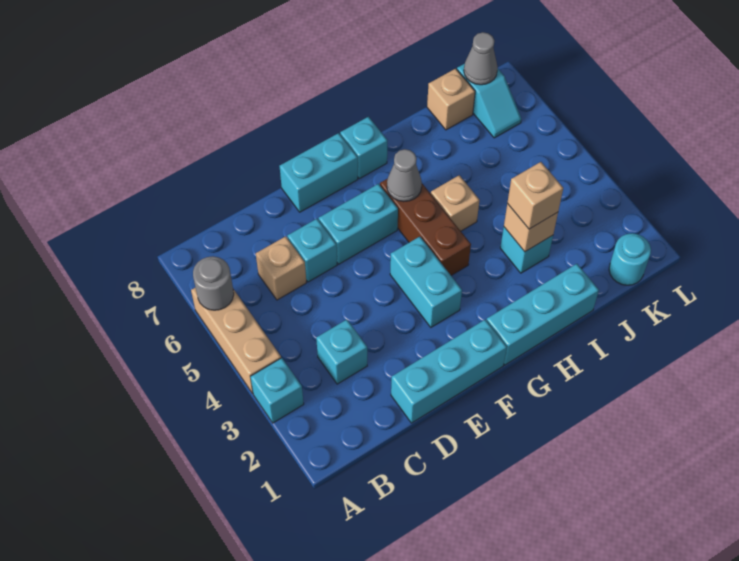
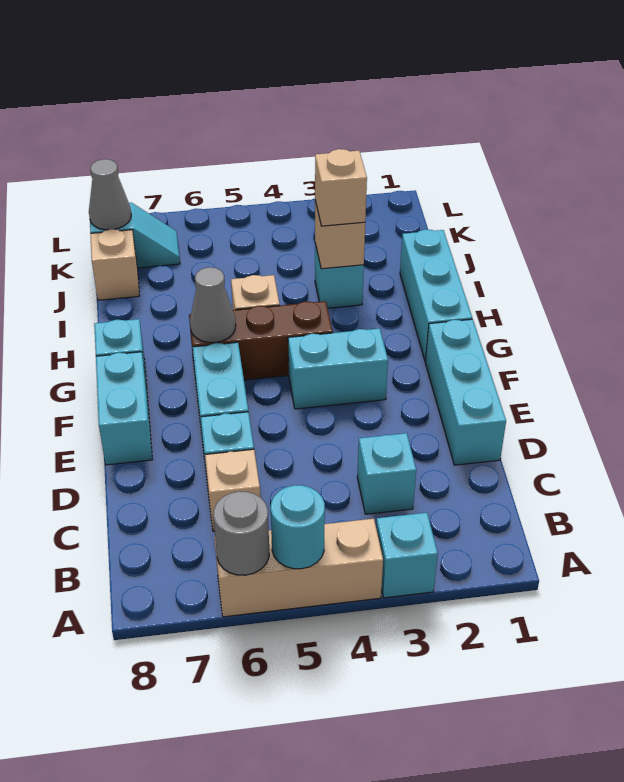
cyan 1x1 round brick [609,233,651,285] -> cyan 1x1 round brick moved to [271,485,325,569]

